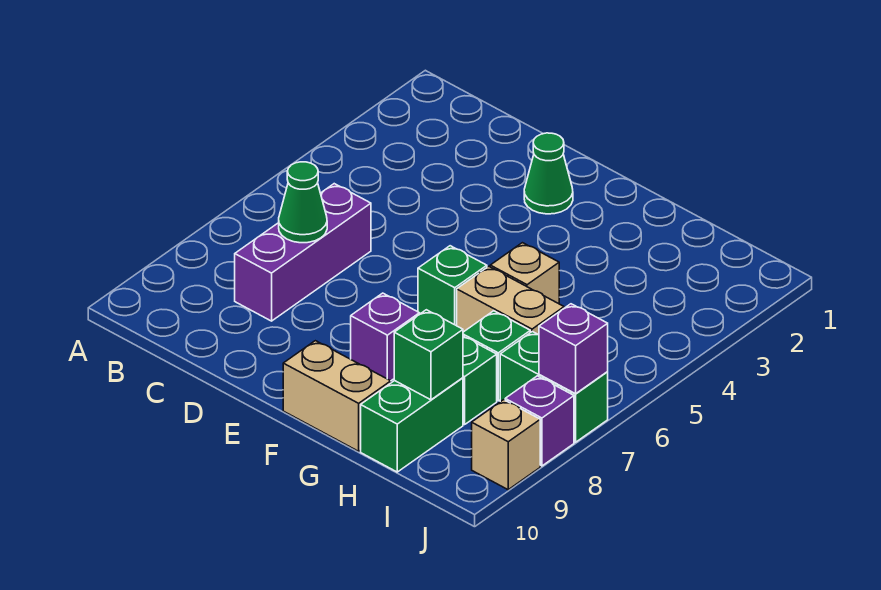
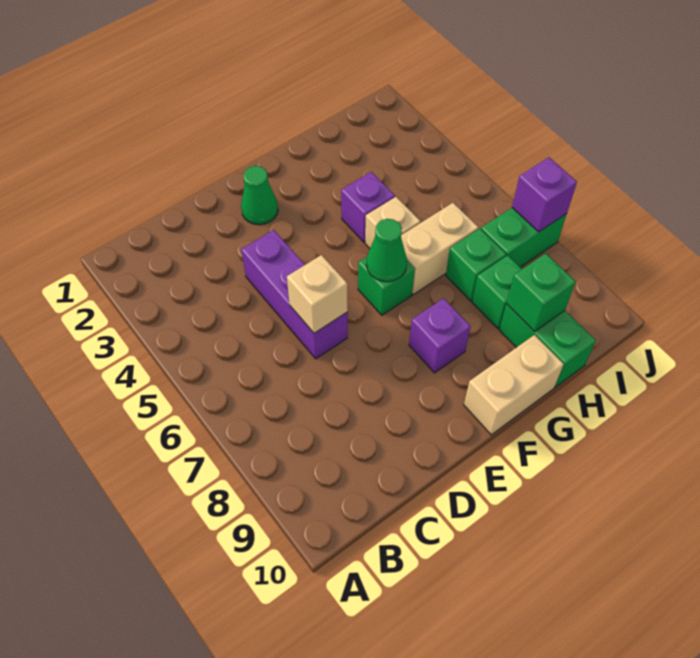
purple 1x3 brick [235,184,371,321] -> purple 1x3 brick moved to [241,230,348,359]
green 1x1 cone [279,162,327,243] -> green 1x1 cone moved to [366,219,407,282]
purple 1x1 brick [505,376,574,466] -> purple 1x1 brick moved to [341,172,395,242]
tan 1x1 brick [472,400,540,490] -> tan 1x1 brick moved to [287,255,348,333]

